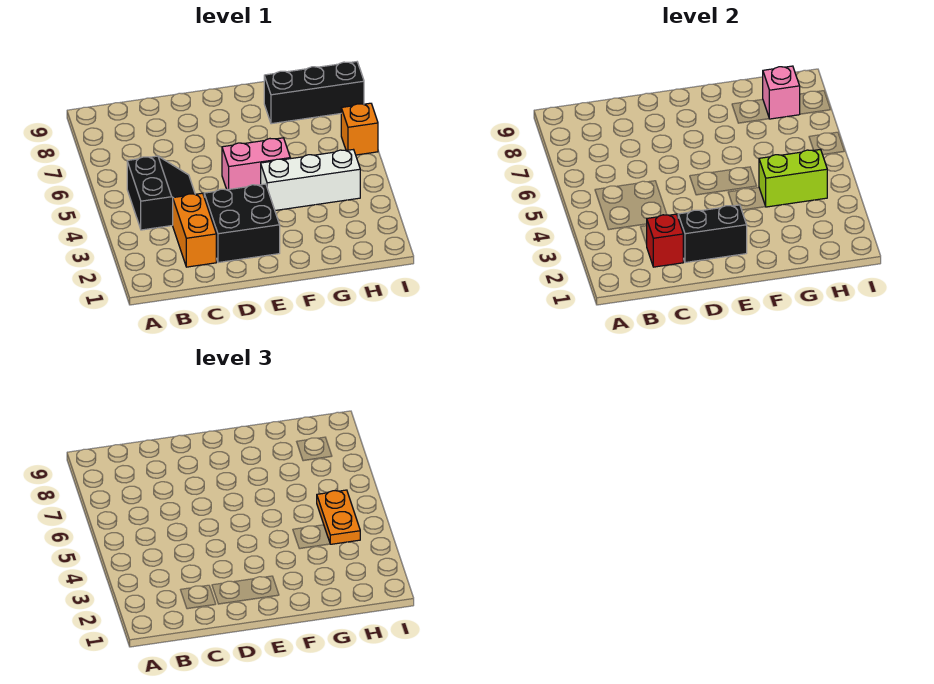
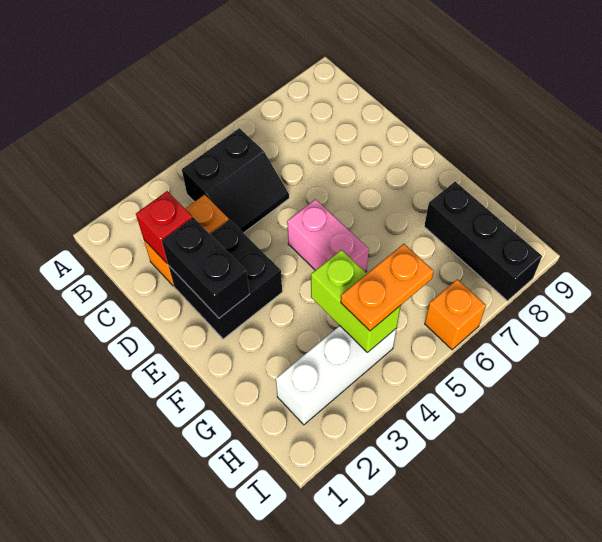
white 1x3 brick [261,150,360,210] -> white 1x3 brick turned to [276,325,397,425]
pink 1x1 brick [763,66,800,119] -> none

